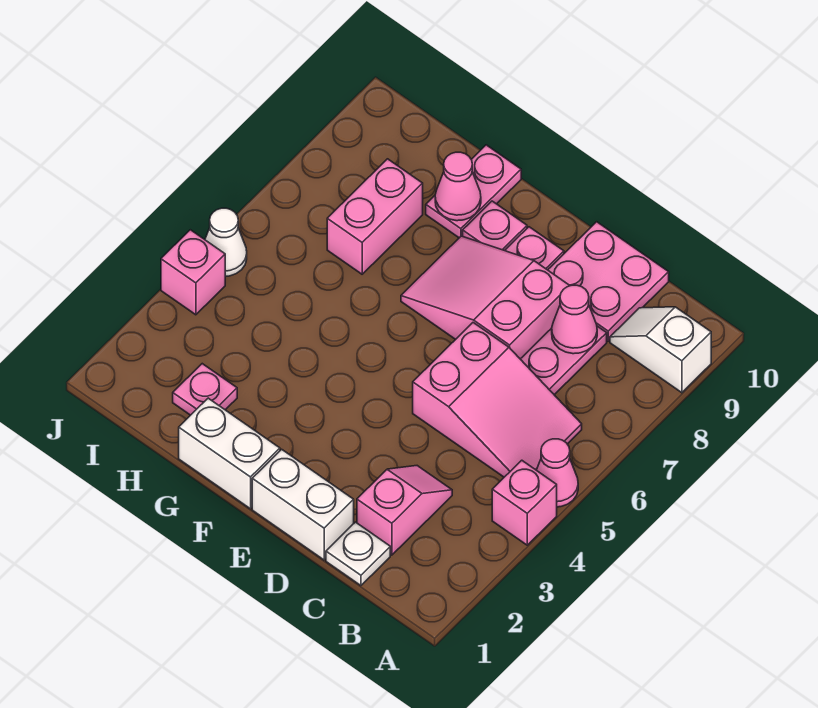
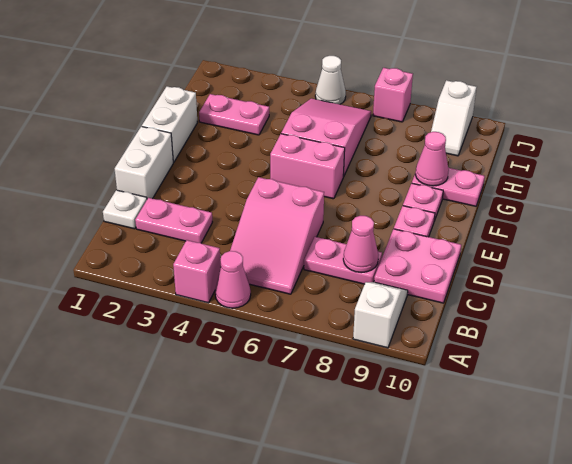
pink 1x2 slope [357,466,452,555] -> pink 1x2 plate [135,198,212,243]
pink 2x3 slope [401,236,570,359] -> pink 2x3 slope moved to [281,98,371,177]
pink 1x1 plate [173,364,237,415] -> pink 1x2 plate [199,94,269,135]
pink 1x2 brick [327,159,423,274] -> pink 1x2 brick moved to [270,134,345,199]
none -> white 1x2 slope [431,80,476,156]
pink 1x1 brick [161,230,225,315] -> pink 1x1 brick moved to [373,68,413,122]

